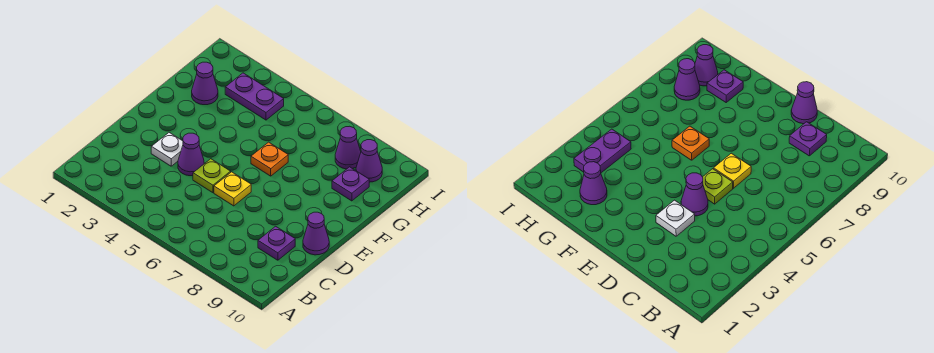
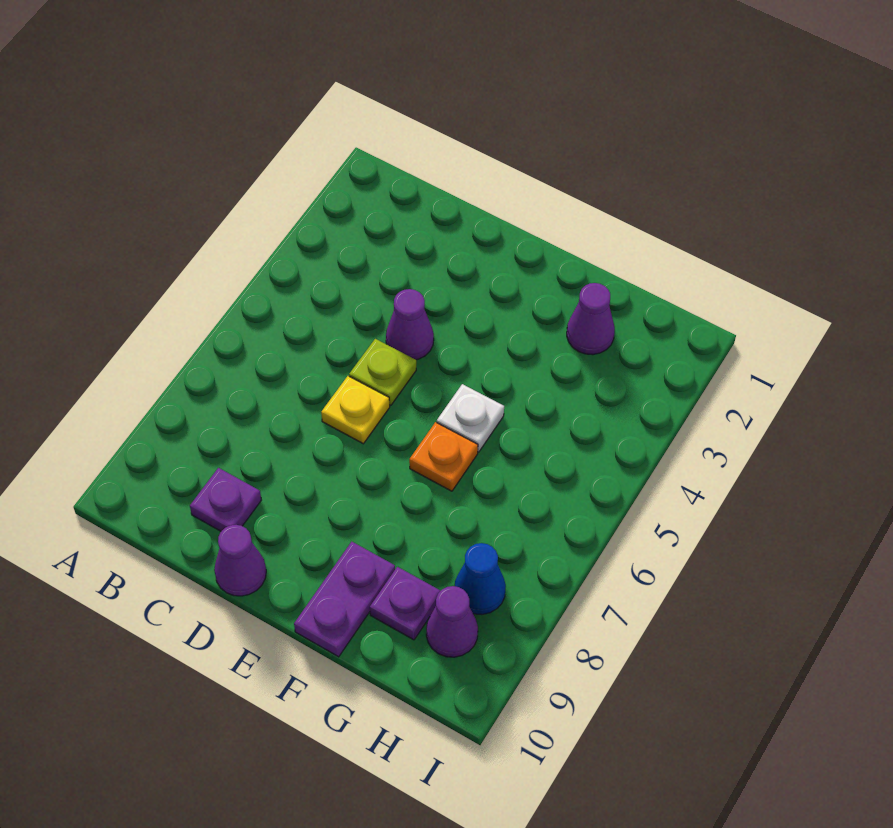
white 1x1 plate [151,133,183,166] -> white 1x1 plate moved to [437,384,504,452]
purple 1x2 plate [225,73,284,120] -> purple 1x2 plate moved to [294,542,395,657]
purple 1x1 cone [335,126,361,169] -> blue 1x1 cone [455,543,506,615]

